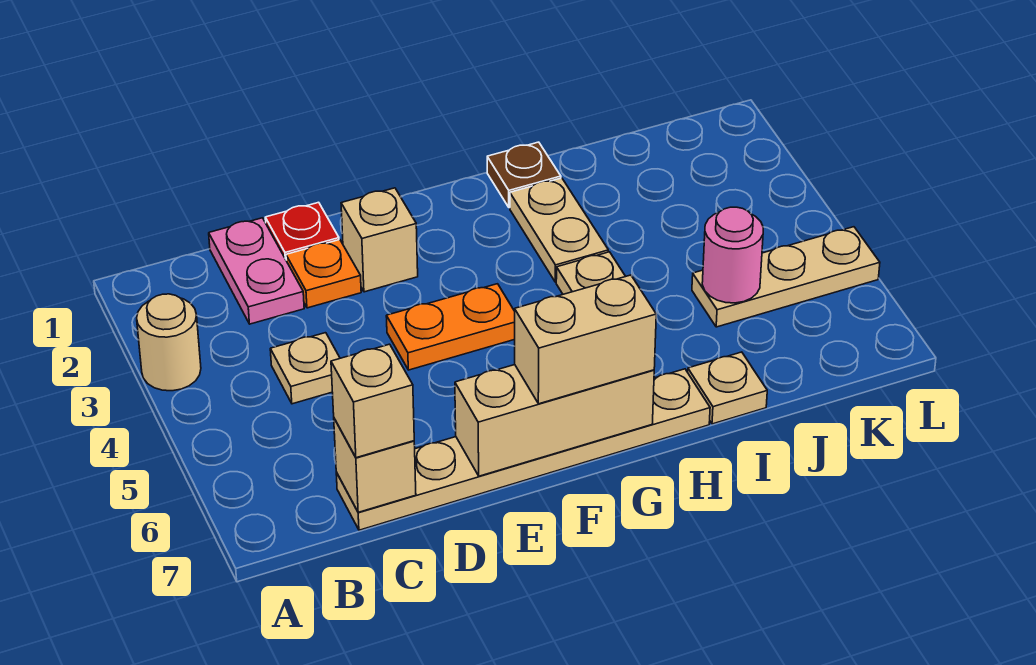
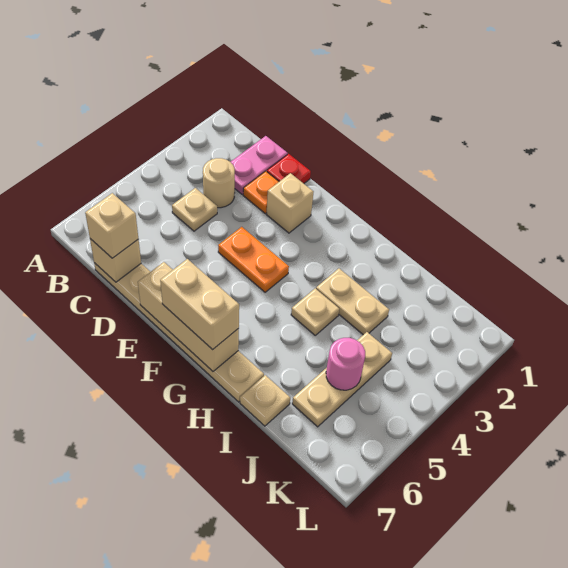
tan 1x1 round brick [137,294,201,391] -> tan 1x1 round brick moved to [203,158,235,208]
brown 1x1 plate [487,142,561,208] -> none
tan 1x2 plate [510,178,608,282] -> tan 1x2 plate turned to [316,269,389,335]
tan 1x3 plate [692,227,880,327] -> tan 1x3 plate turned to [292,332,392,427]

